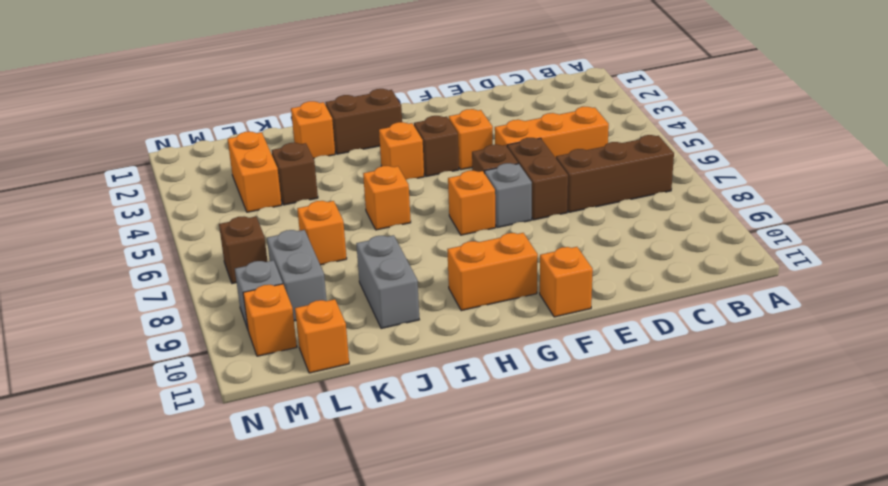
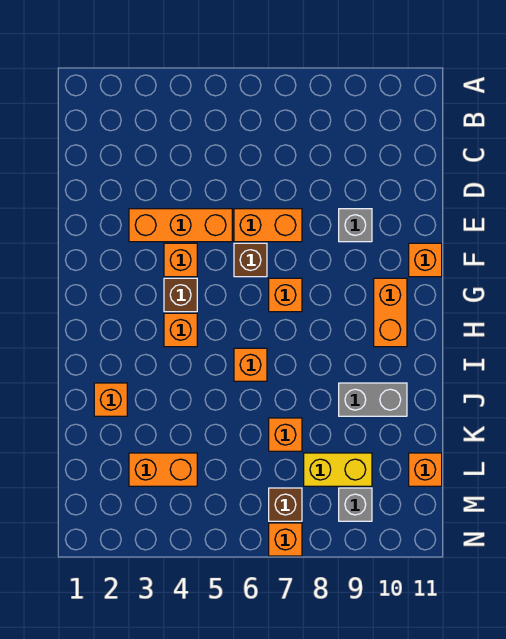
brown 1x3 brick [556,135,674,212] -> none
orange 1x3 brick [495,107,609,158] -> orange 1x3 brick turned to [129,209,232,242]
brown 1x2 brick [507,138,568,220] -> orange 1x2 brick [234,209,302,242]
grey 1x1 brick [485,163,532,228] -> grey 1x1 brick moved to [339,209,372,242]
brown 1x2 brick [326,89,402,154] -> none
brown 1x1 brick [272,143,318,205] -> none
grey 1x2 brick [267,230,327,321] -> yellow 1x2 brick [304,453,372,486]
orange 1x1 brick [243,284,297,356] -> orange 1x1 brick moved to [269,523,302,556]

